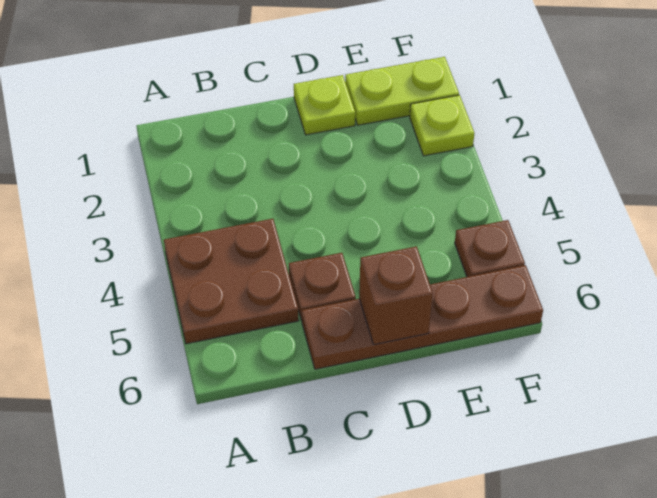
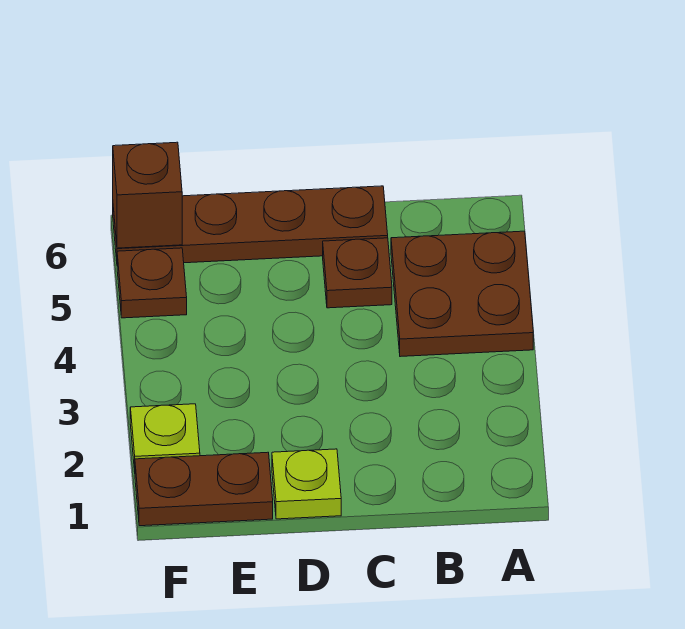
brown 1x1 brick [359,246,433,344] -> brown 1x1 brick moved to [113,142,182,248]
lime 1x2 plate [345,57,459,125] -> brown 1x2 plate [135,452,273,526]

